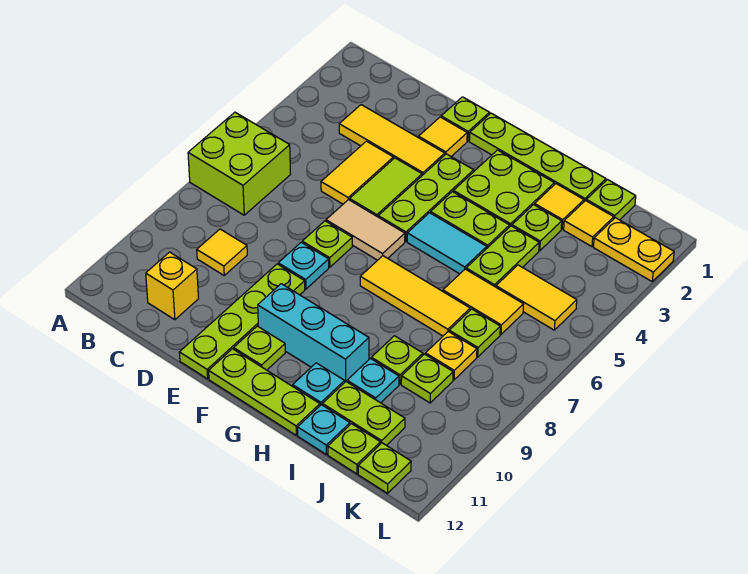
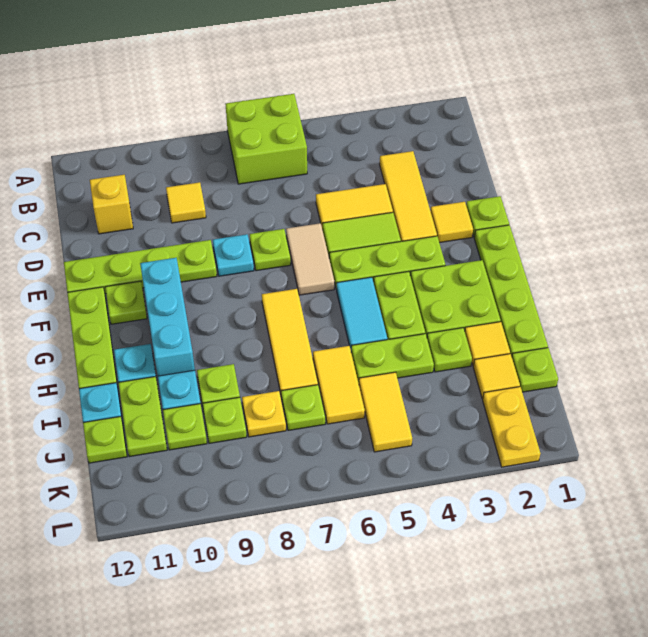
lime 1x1 plate [358,443,411,493] -> lime 1x1 plate moved to [163,404,207,450]

